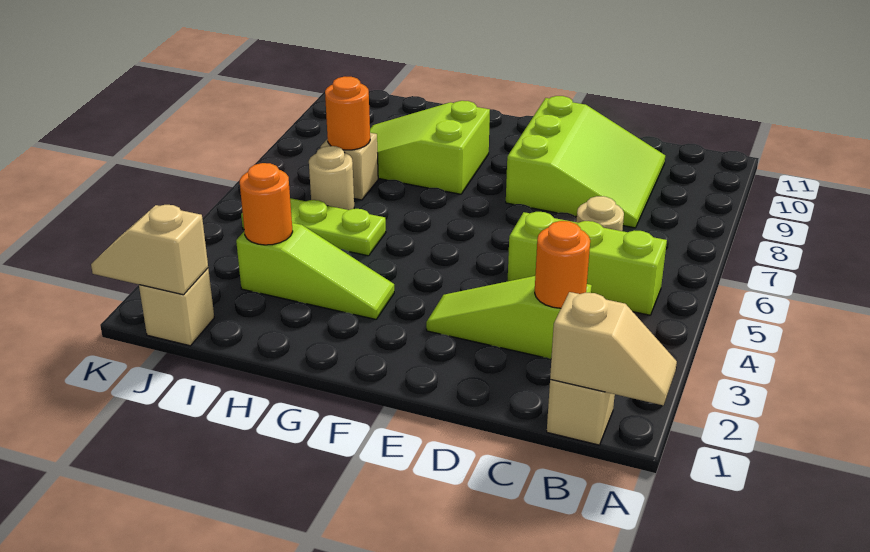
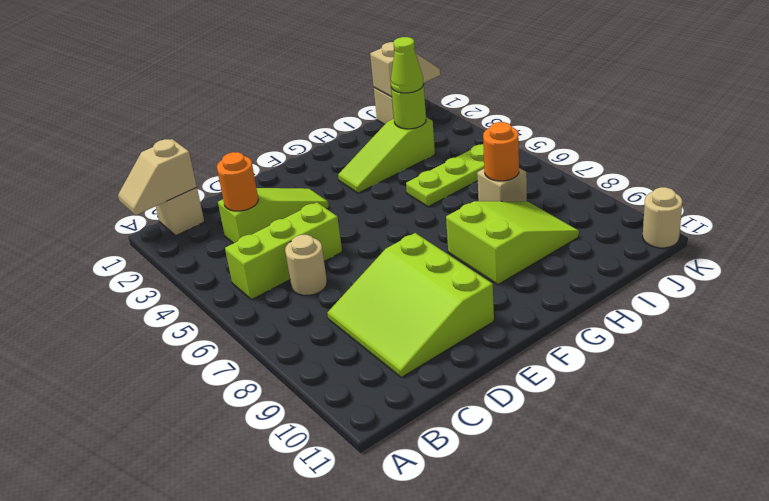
orange 1x1 round brick [240,163,293,245] -> lime 1x1 round brick [391,85,426,129]
none -> lime 1x1 cone [391,37,424,93]
tan 1x1 round brick [309,146,354,210] -> tan 1x1 round brick moved to [643,187,682,248]

